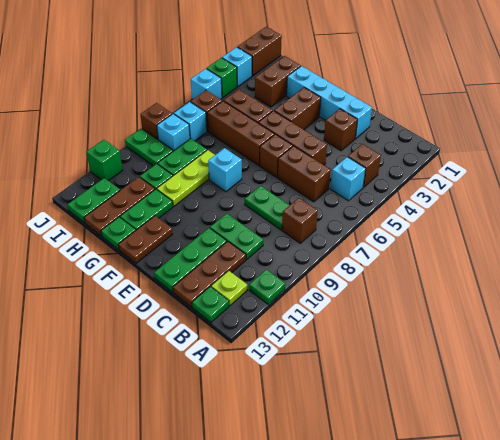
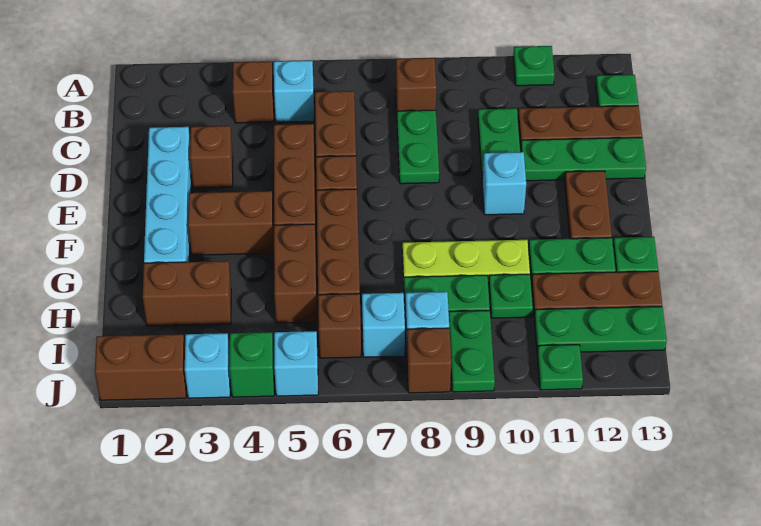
lime 1x1 plate [211,271,247,306] -> none
cyan 1x1 brick [208,148,242,192] -> cyan 1x1 brick moved to [482,152,526,215]
brown 1x2 plate [118,216,172,263] -> brown 1x2 plate turned to [565,171,612,239]
green 1x2 plate [68,178,120,223] -> green 1x3 plate [534,307,667,352]
green 1x1 brick [87,140,122,181] -> green 1x1 plate [537,345,583,390]

